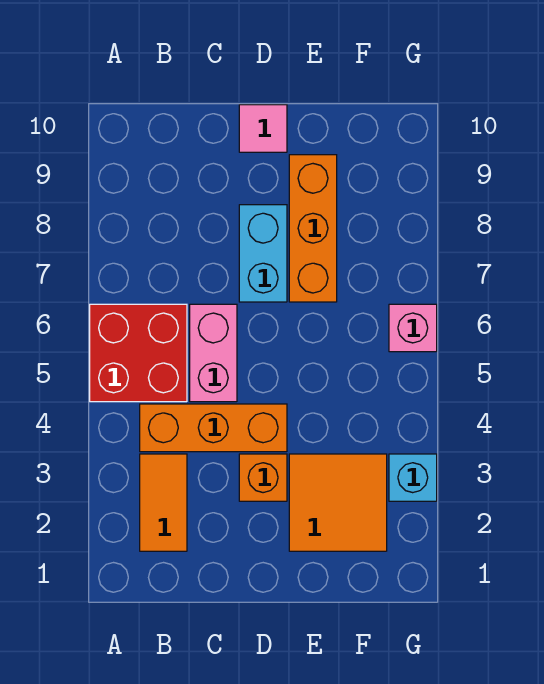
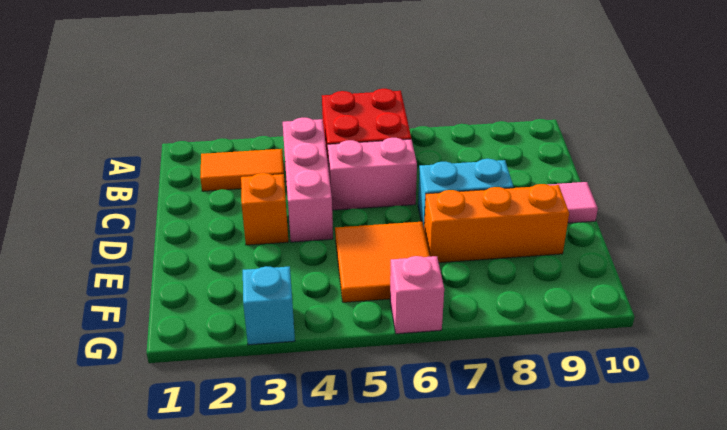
orange 1x3 brick [140,404,287,452] -> pink 1x3 brick [283,118,333,242]
orange 2x2 tile [289,454,387,551] -> orange 2x2 tile moved to [335,222,430,302]

